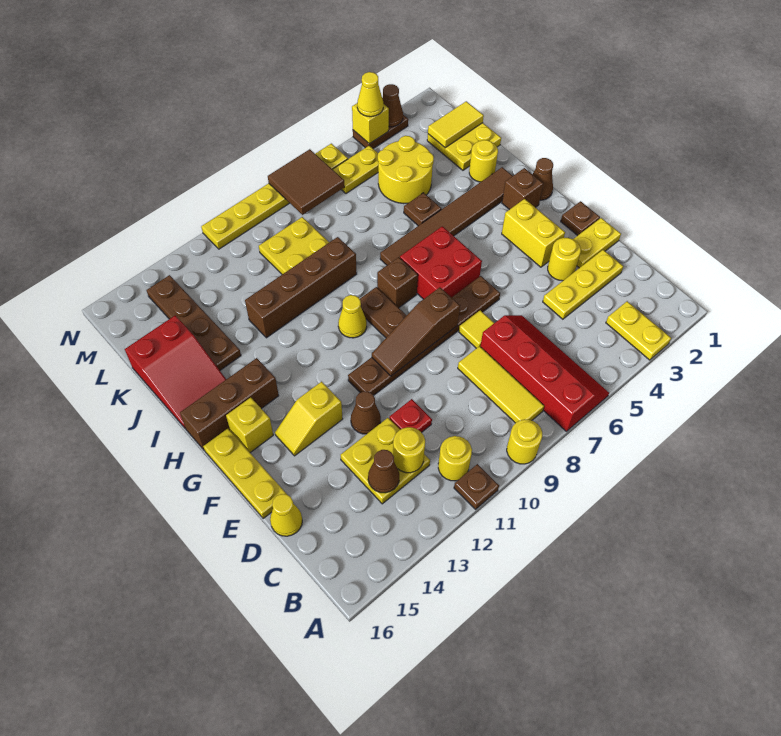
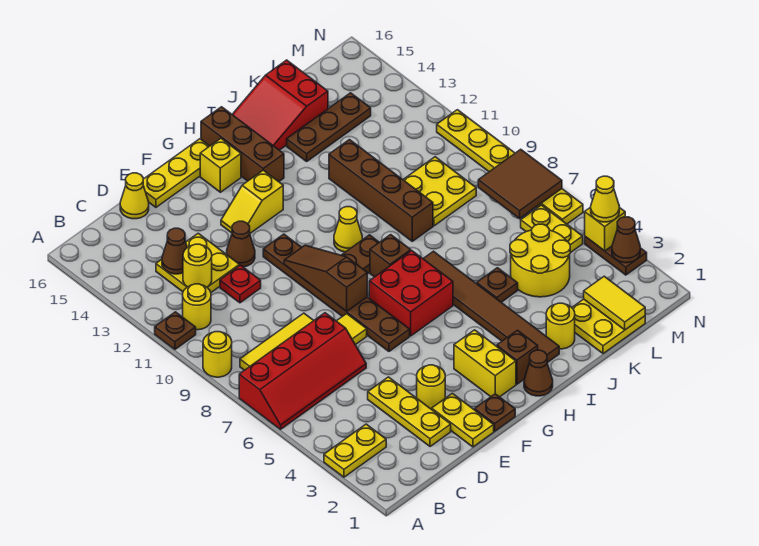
yellow 1x2 brick [502,199,565,267] -> yellow 1x2 brick turned to [454,330,516,397]
yellow 1x2 slope [275,382,343,456] -> yellow 1x2 slope turned to [221,170,283,233]
brown 1x4 plate [147,275,241,370] -> brown 1x3 plate [287,93,371,161]

